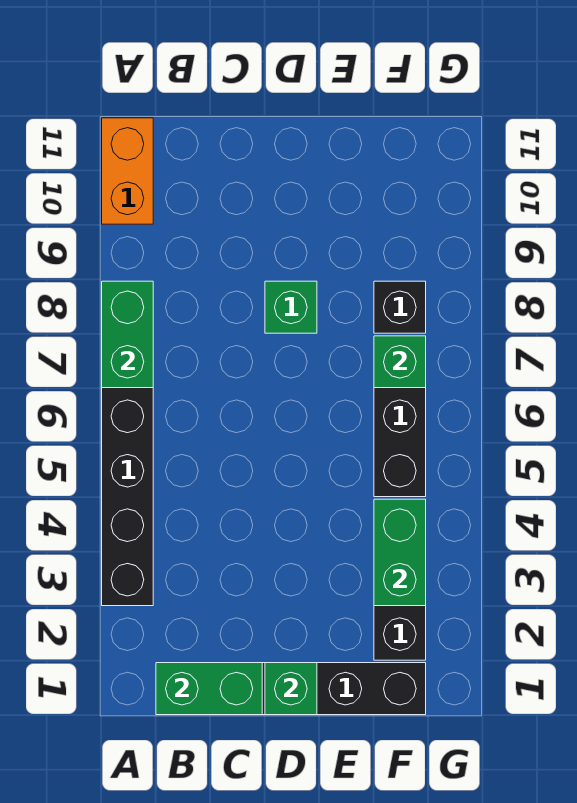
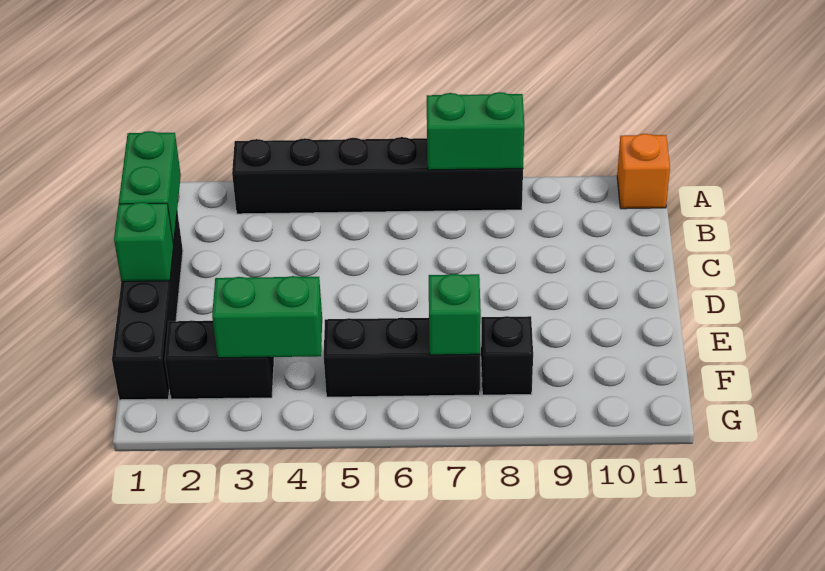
orange 1x2 brick [102,118,153,224] -> orange 1x1 brick [617,134,670,209]
green 1x1 brick [265,281,317,333] -> none

